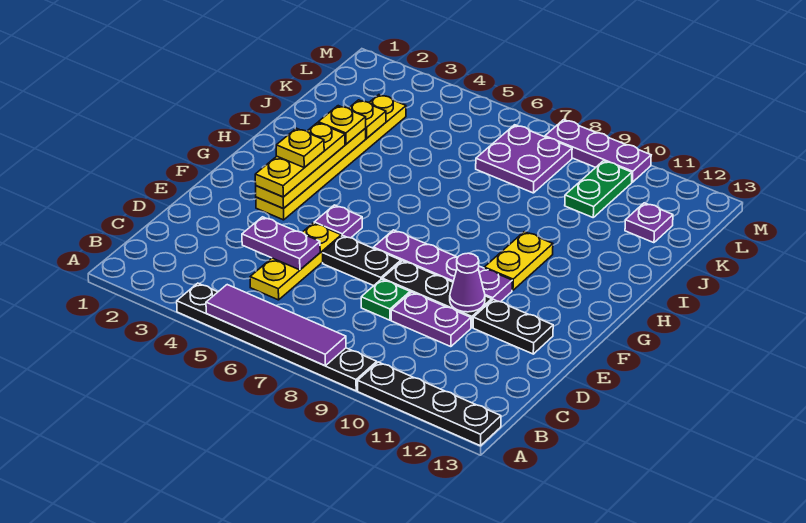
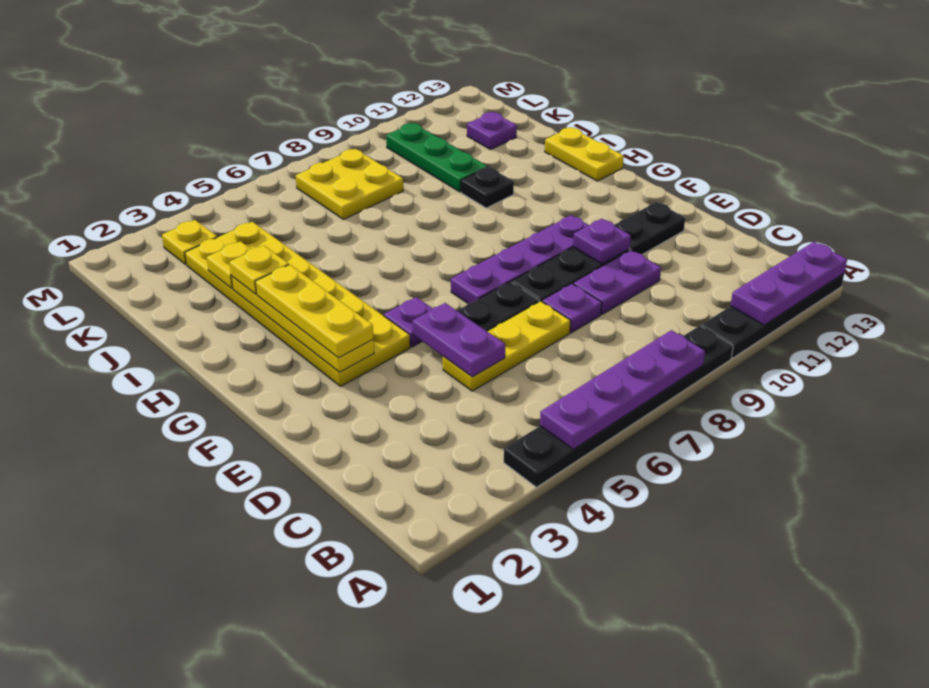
purple 1x4 tile [206,285,346,366] -> purple 1x4 plate [540,330,705,449]
yellow 1x3 plate [250,223,341,300] -> yellow 1x3 plate turned to [443,301,571,391]
purple 1x2 plate [242,217,320,270] -> purple 1x2 plate turned to [412,303,505,377]
green 1x1 plate [361,279,410,320] -> purple 1x1 plate [542,284,602,333]
purple 1x1 cone [450,253,485,312] -> purple 1x1 plate [573,219,631,264]
yellow 1x6 plate [256,95,406,220] -> yellow 2x6 plate [185,222,410,387]
yellow 1x1 plate [276,128,324,168] -> yellow 1x1 plate moved to [162,220,217,264]
yellow 1x2 plate [484,232,553,290] -> yellow 1x2 plate moved to [545,127,624,181]
none -> black 1x1 plate [461,167,514,208]
purple 2x2 plate [476,125,572,193] -> yellow 2x2 plate [296,149,403,219]
green 1x2 plate [565,161,632,217] -> green 1x3 plate [386,123,487,192]
purple 1x3 plate [545,120,651,182] -> purple 1x3 plate moved to [731,242,847,325]

